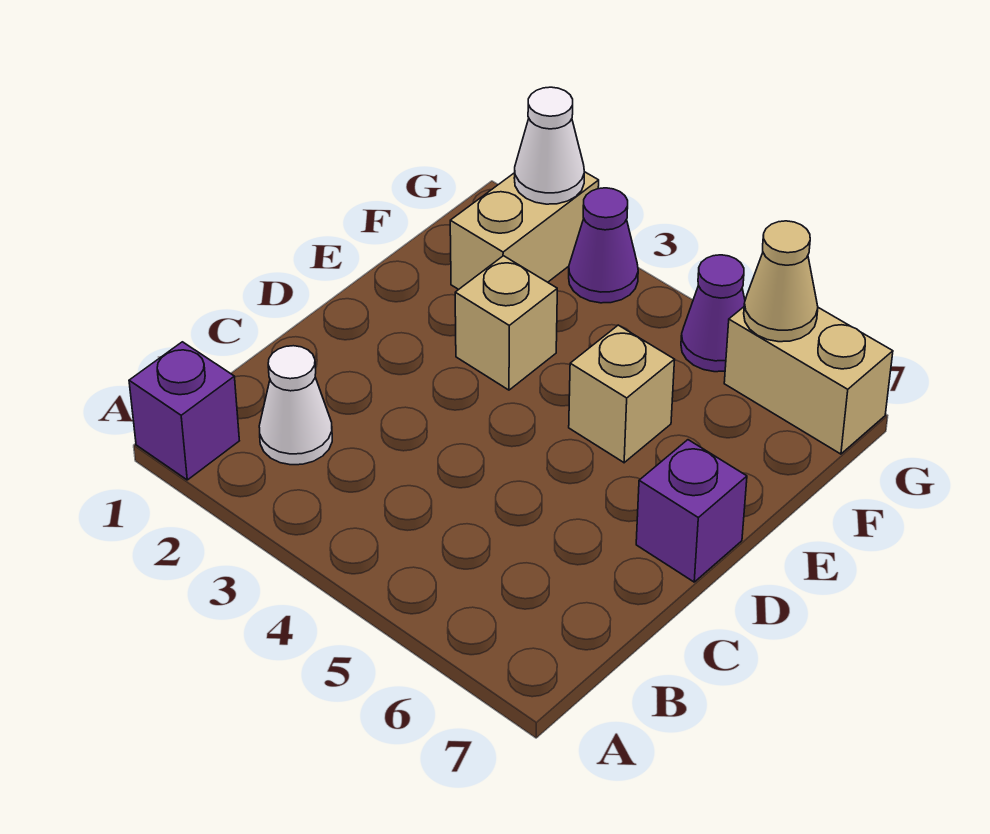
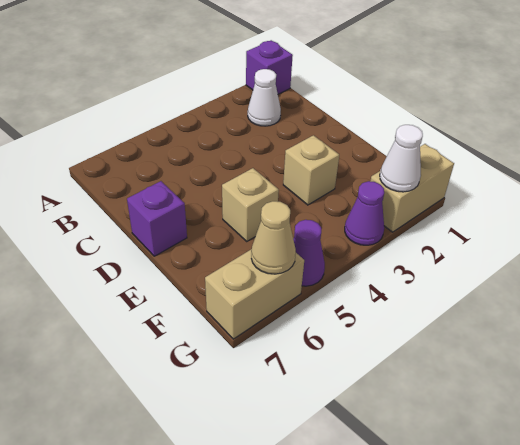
tan 1x2 brick [450,172,599,289] -> tan 1x2 brick turned to [370,144,454,232]

